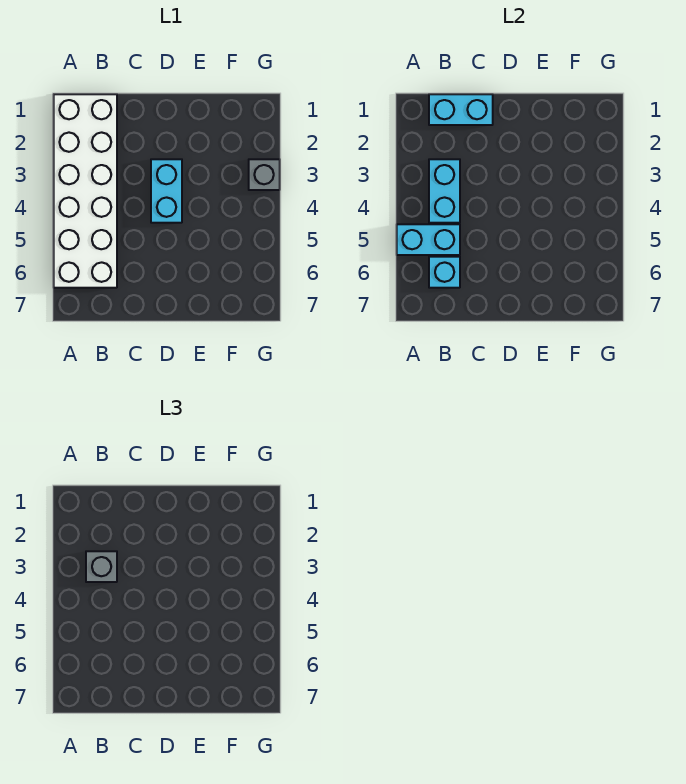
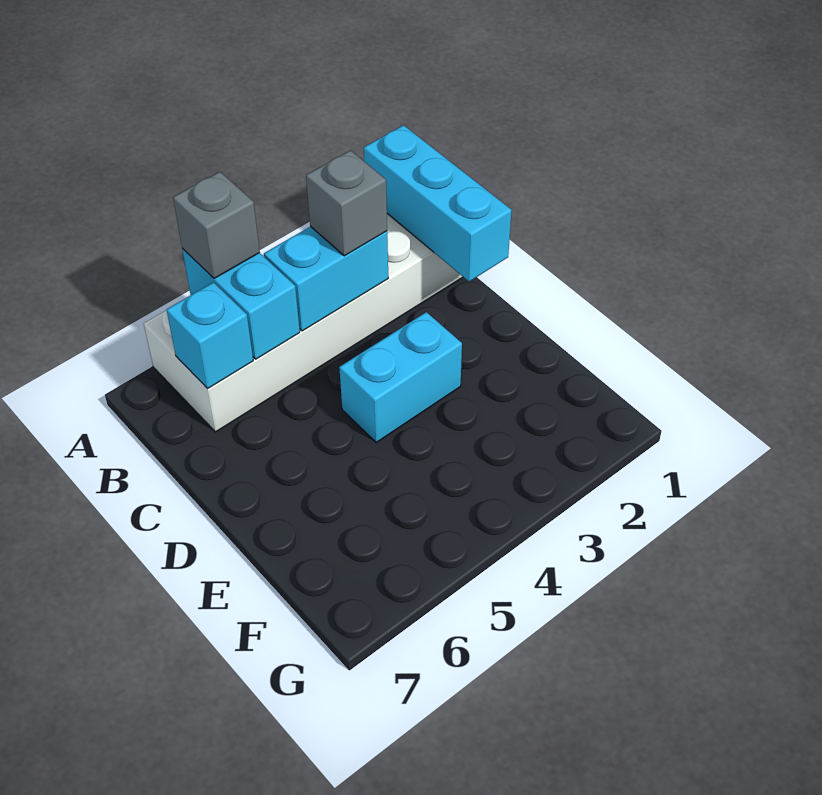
cyan 1x2 brick [429,94,493,125] -> cyan 1x3 brick [364,125,511,282]
grey 1x1 brick [249,159,280,190] -> grey 1x1 brick moved to [173,172,260,279]

